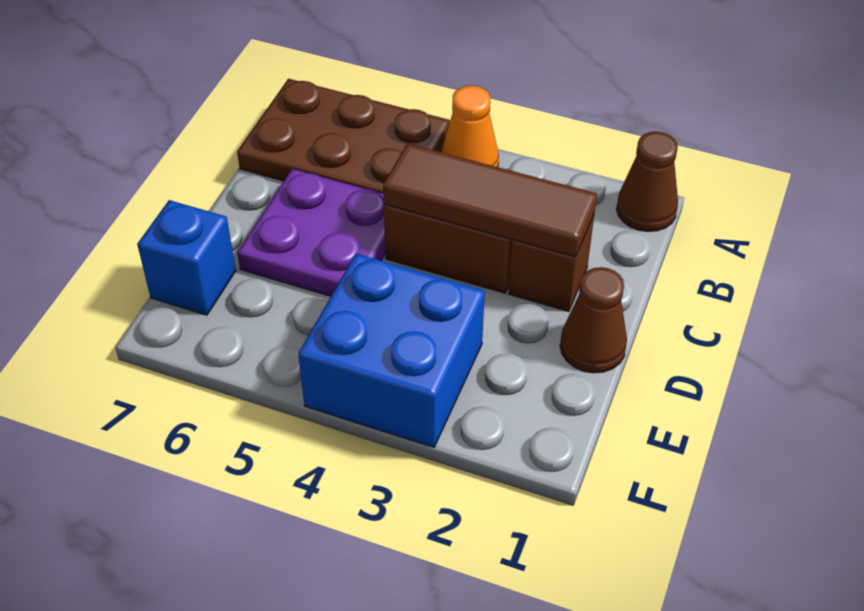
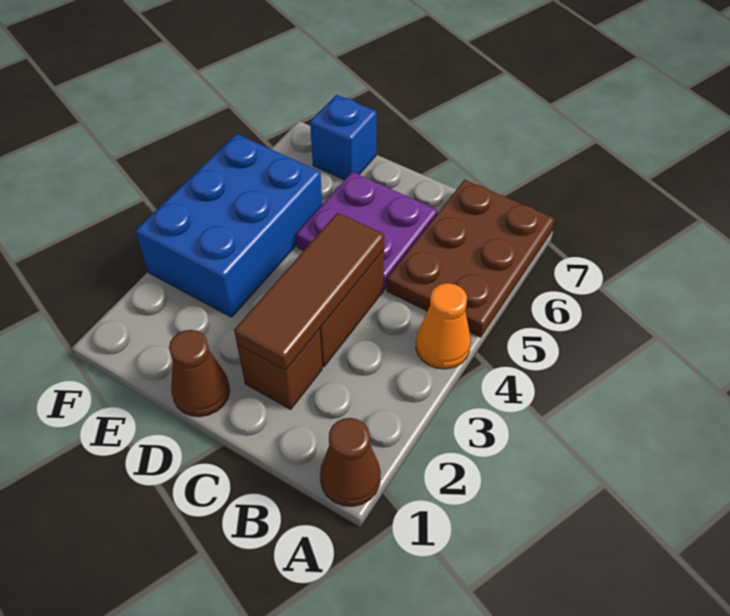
blue 2x2 brick [298,254,485,447] -> blue 2x3 brick [135,134,322,317]

